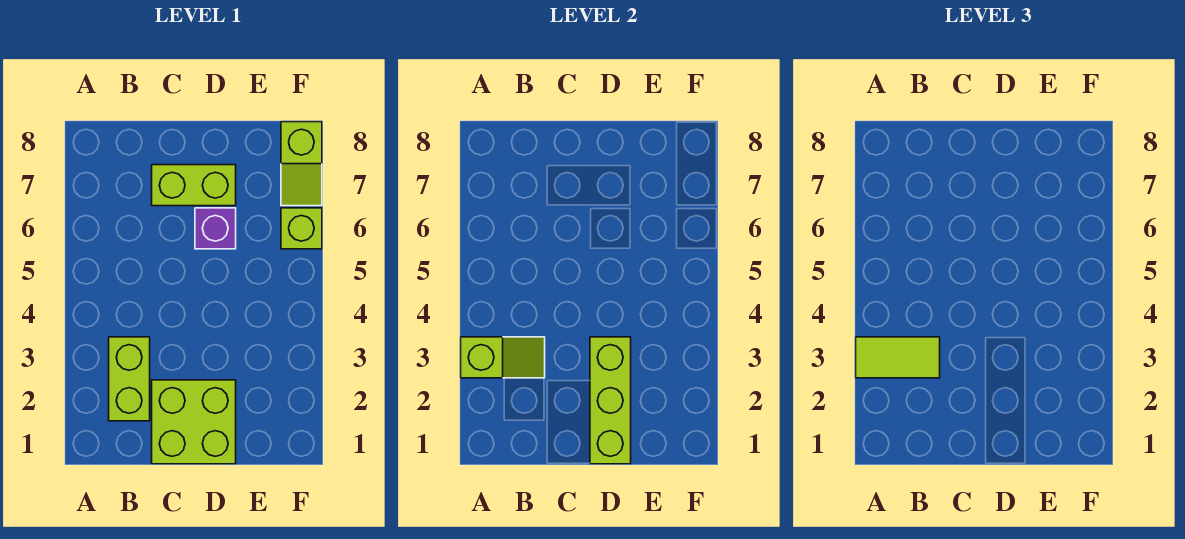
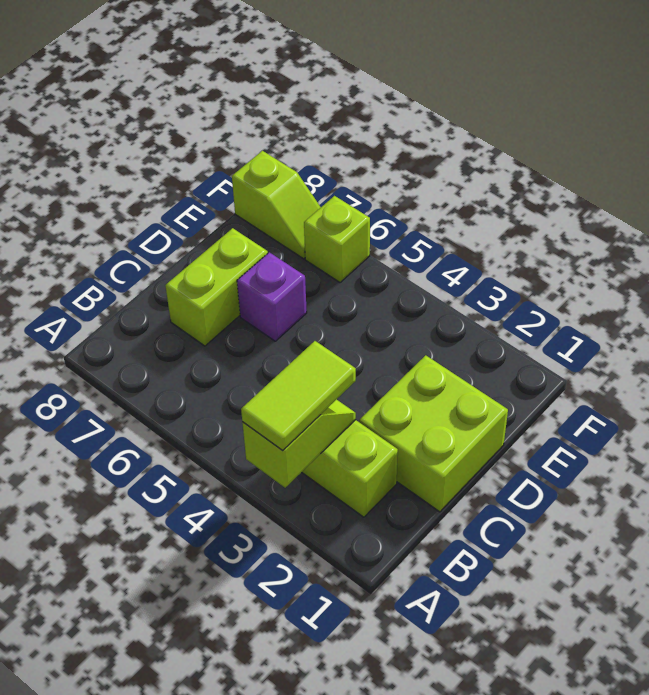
lime 1x3 brick [590,337,631,464] -> none

